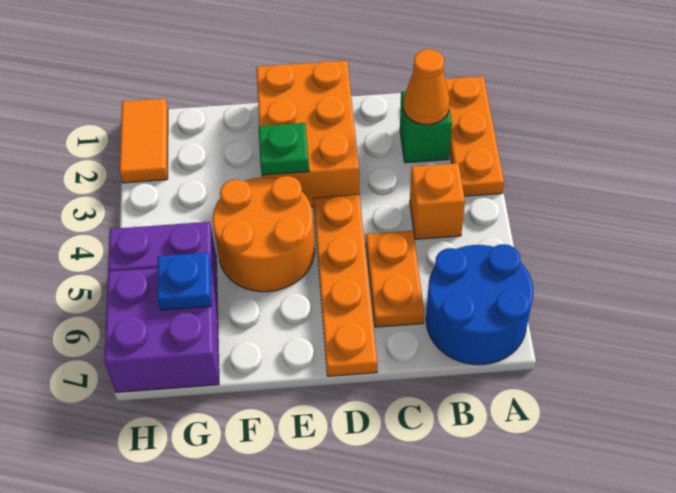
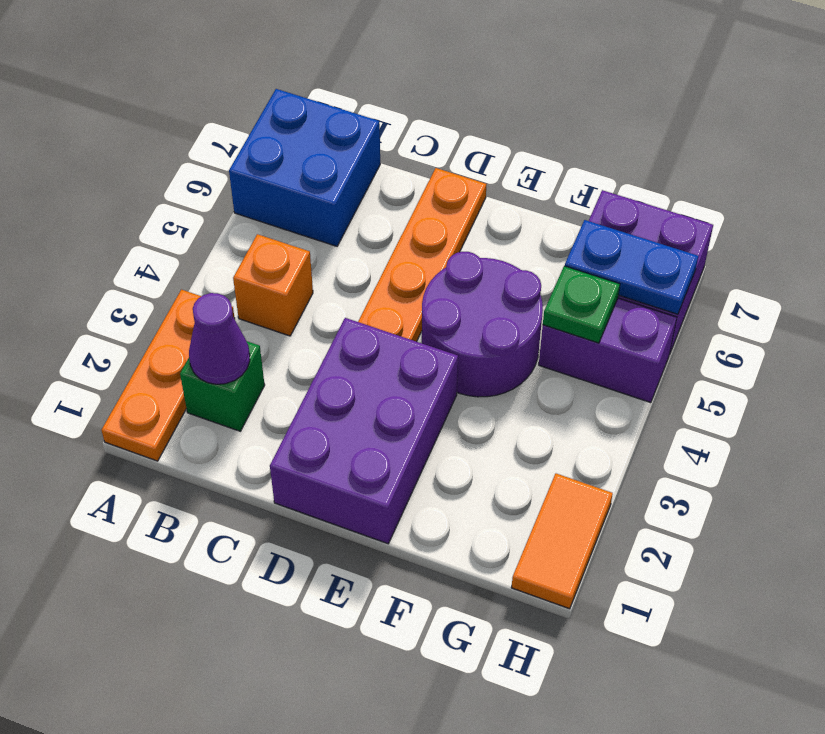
blue 2x2 round brick [426,244,533,365] -> blue 2x2 brick [229,89,380,246]
orange 1x1 cone [403,49,450,125] -> purple 1x1 cone [189,293,250,384]
orange 1x2 plate [366,231,424,327] -> none
orange 2x3 brick [256,60,359,207] -> purple 2x3 brick [270,318,458,544]
green 1x1 plate [258,123,309,175] -> green 1x1 plate moved to [543,266,620,343]
orange 2x2 round brick [213,176,315,292] -> purple 2x2 round brick [422,252,543,397]
blue 1x1 plate [157,252,212,310] -> blue 1x2 plate [565,220,698,314]

